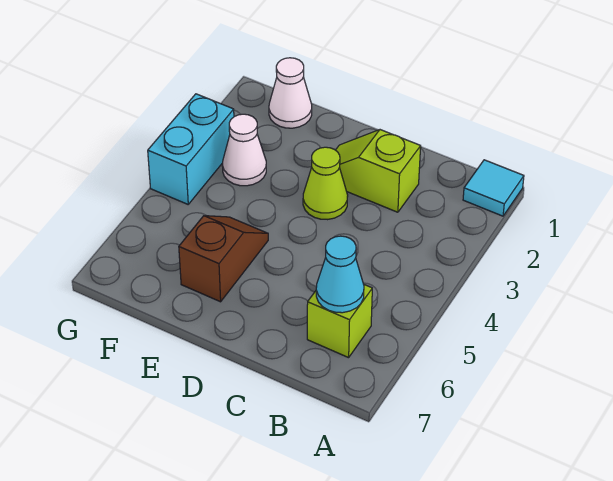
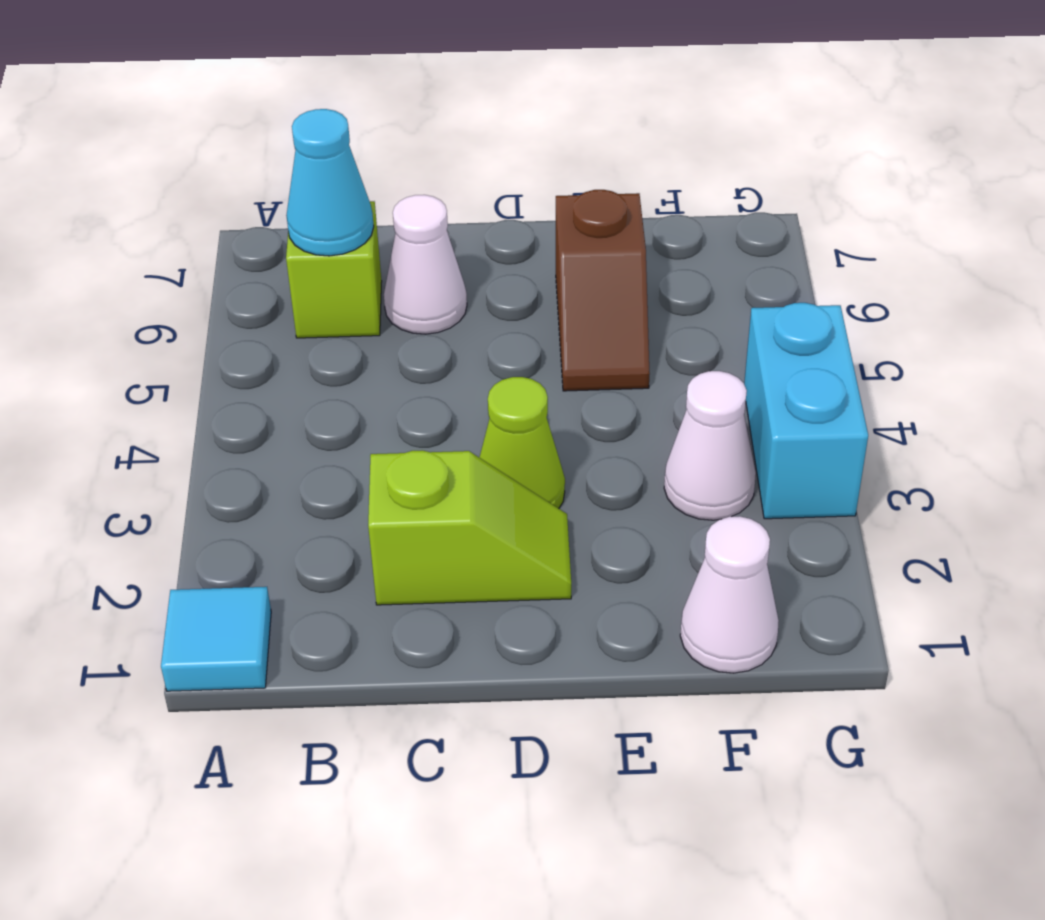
none -> white 1x1 cone [384,195,467,334]

